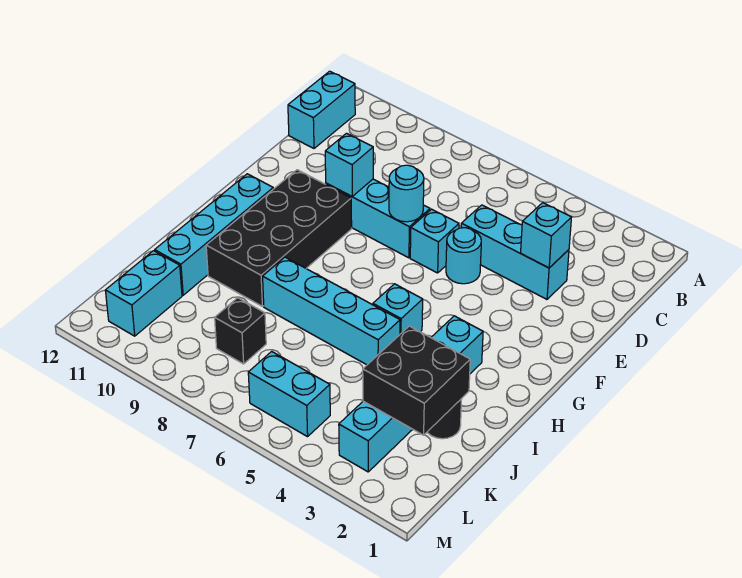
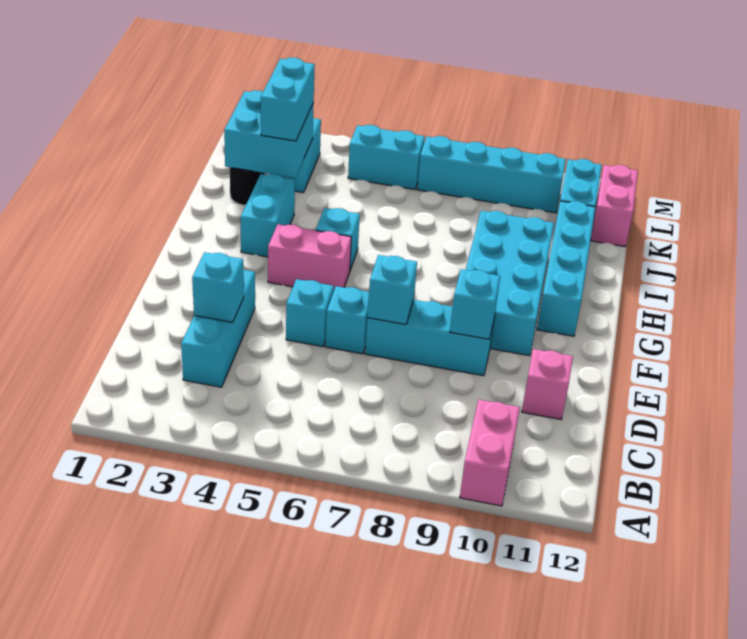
none -> pink 1x2 brick [460,400,520,506]
cyan 1x2 brick [288,71,355,148] -> cyan 1x2 brick moved to [261,58,315,141]
cyan 1x3 brick [461,205,569,299] -> cyan 1x3 brick turned to [181,270,255,387]
none -> pink 1x1 brick [522,349,573,419]
cyan 1x1 round brick [446,228,481,284] -> cyan 1x1 brick [286,279,334,347]
cyan 1x1 round brick [389,165,424,222] -> cyan 1x1 brick [367,255,417,324]
black 2x4 brick [206,170,352,306] -> cyan 2x4 brick [466,211,554,356]
none -> pink 1x2 brick [268,224,351,289]
cyan 1x4 brick [263,257,400,365] -> cyan 1x4 brick moved to [417,136,566,213]
black 2x2 brick [363,326,470,435] -> cyan 2x2 brick [224,90,314,178]
black 1x1 brick [215,298,266,364] -> none
none -> pink 1x2 brick [591,165,638,247]

